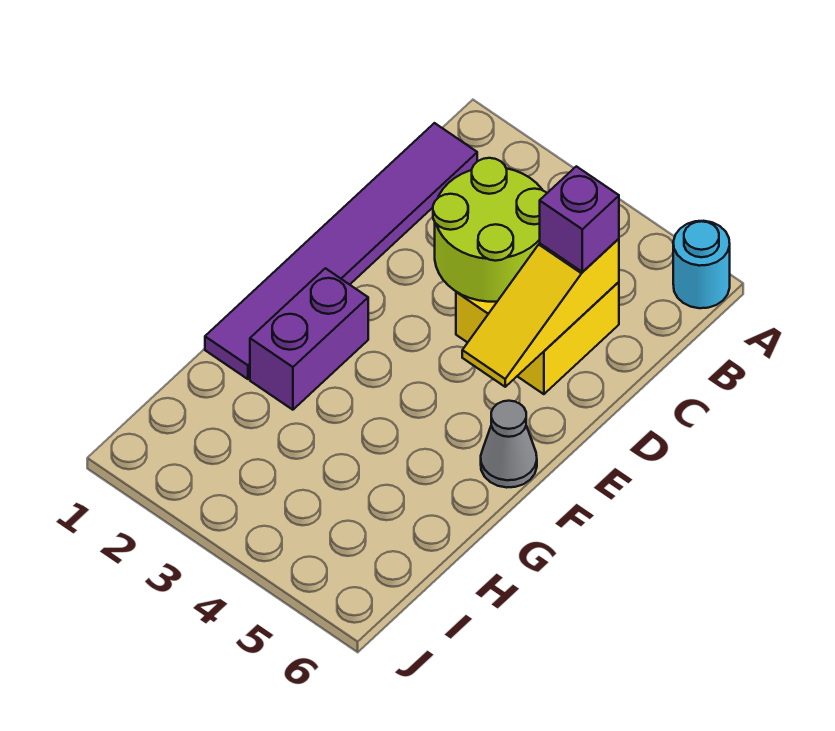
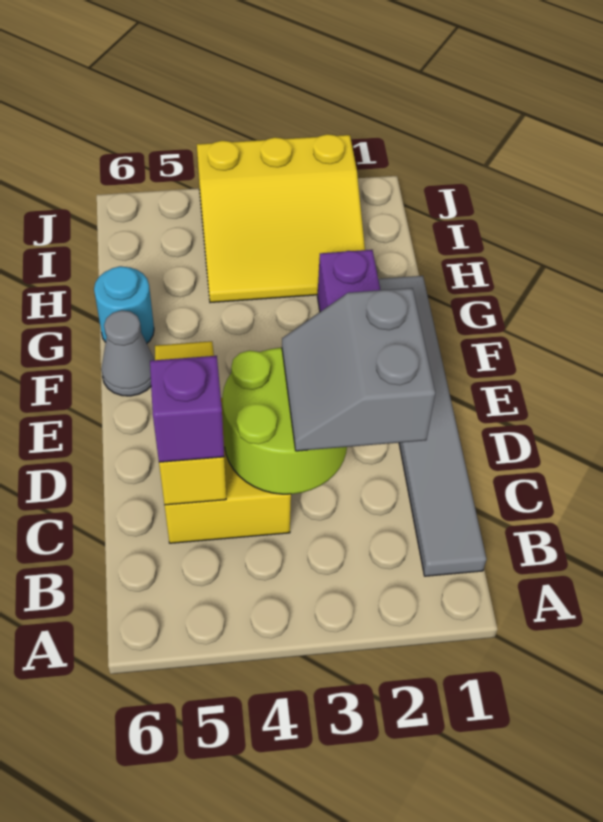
cyan 1x1 round brick [673,221,730,308] -> cyan 1x1 round brick moved to [94,266,154,343]
purple 1x6 tile [205,123,477,379] -> grey 1x6 tile [378,276,486,576]
none -> grey 2x2 slope [282,288,435,451]
none -> yellow 3x3 slope [197,134,365,303]

